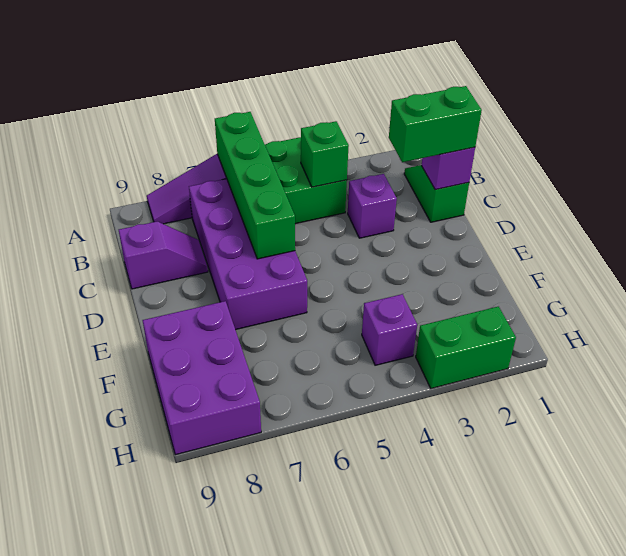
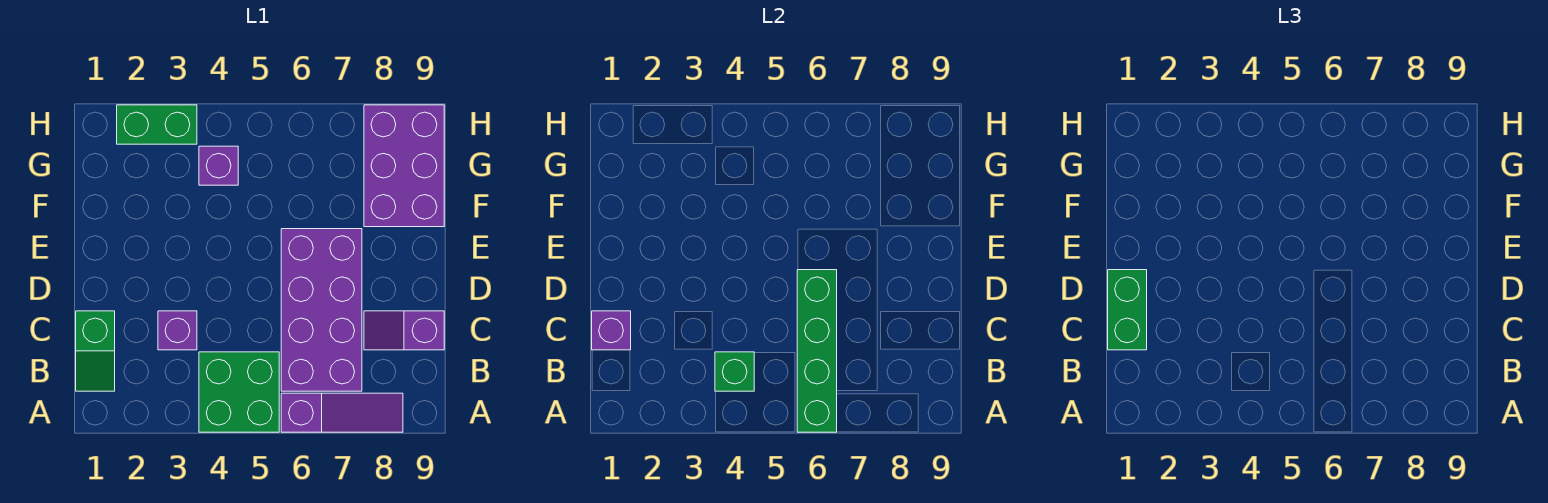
green 1x2 brick [389,86,482,162] -> green 1x2 brick turned to [1108,270,1147,350]

